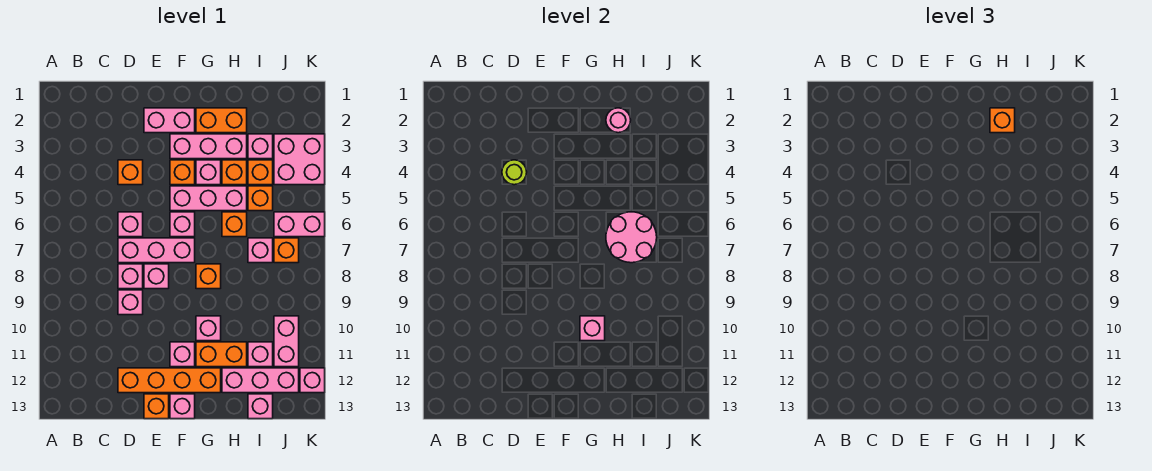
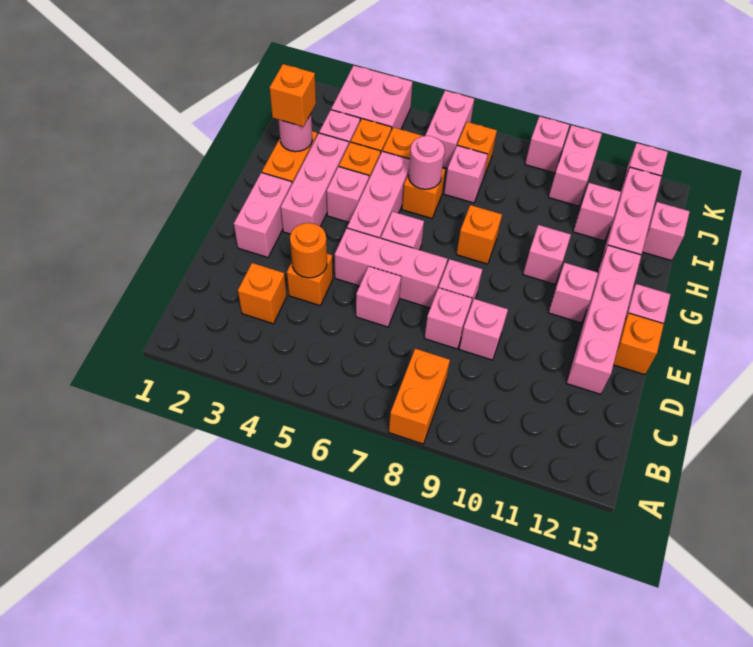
lime 1x1 round brick [502,160,527,185] -> orange 1x1 round brick [290,223,327,278]
pink 1x3 brick [118,238,195,263] -> pink 1x3 brick turned to [334,228,447,308]
orange 1x4 brick [118,368,221,393] -> pink 1x4 brick [566,245,641,394]
orange 1x1 brick [170,160,195,185] -> orange 1x1 brick moved to [238,263,287,324]
pink 1x1 brick [580,316,605,341] -> pink 1x1 brick moved to [525,116,569,173]
orange 1x2 brick [196,342,247,367] -> orange 1x2 brick moved to [389,349,450,444]
pink 2x2 round brick [606,212,657,263] -> pink 1x1 round brick [408,136,445,189]
pink 1x2 brick [274,316,299,367] -> pink 1x2 brick turned to [549,125,602,206]

